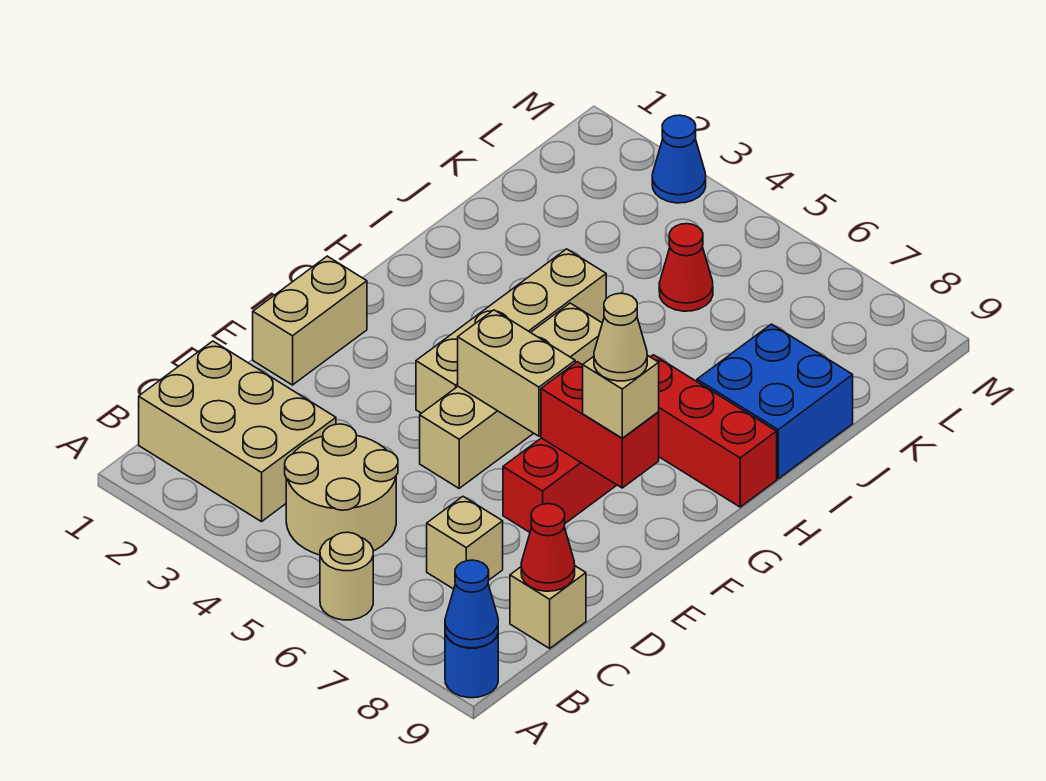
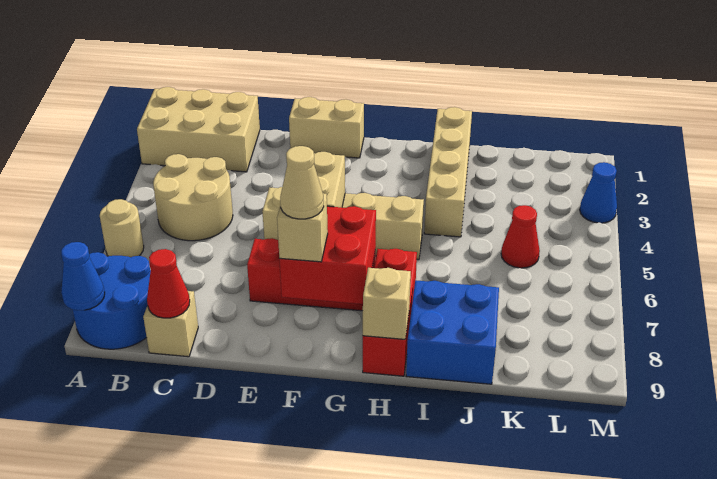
blue 1x1 round brick [445,634,498,698] -> blue 2x2 round brick [73,252,151,349]
tan 2x3 brick [139,341,336,522] -> tan 2x3 brick turned to [137,87,260,172]
tan 1x1 brick [427,497,503,589] -> tan 1x1 brick moved to [363,268,411,339]
tan 1x4 brick [416,249,606,413] -> tan 1x4 brick turned to [424,107,472,237]
red 1x2 brick [541,362,659,488] -> red 2x2 brick [279,206,376,304]

